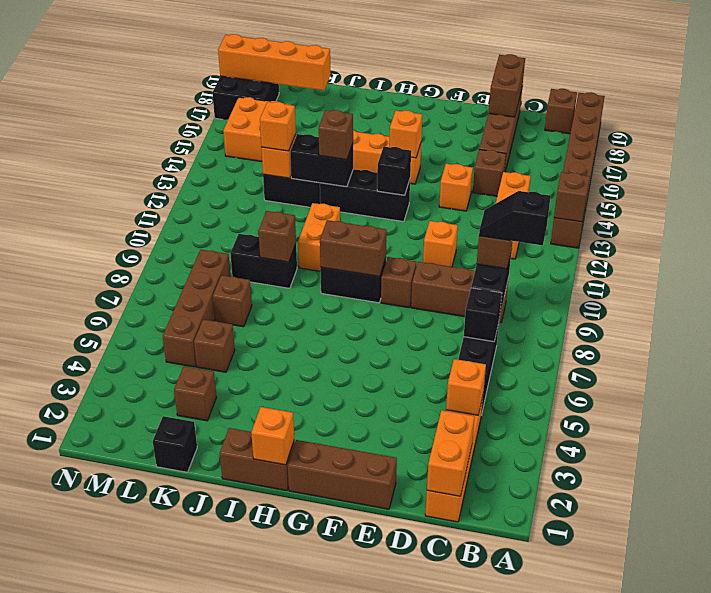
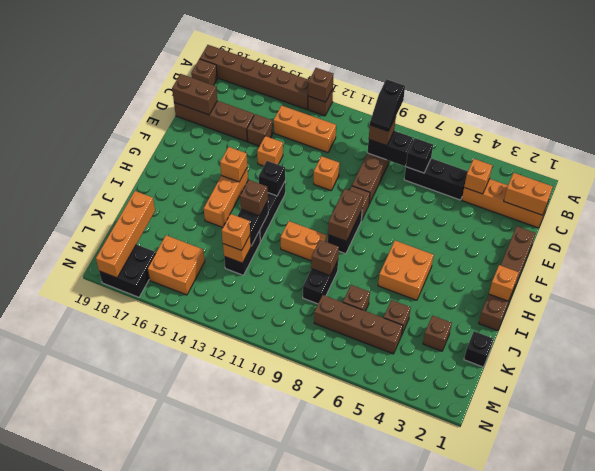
none -> orange 2x2 brick [378,241,434,300]

